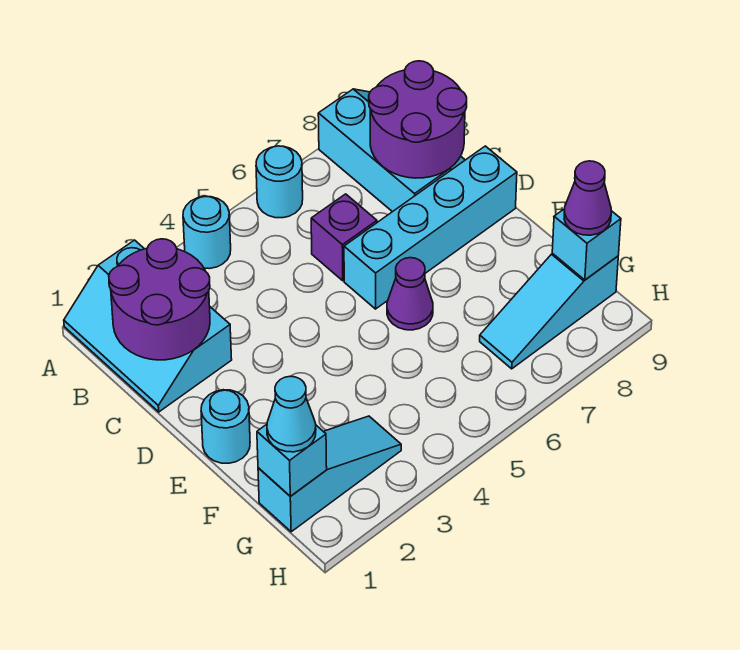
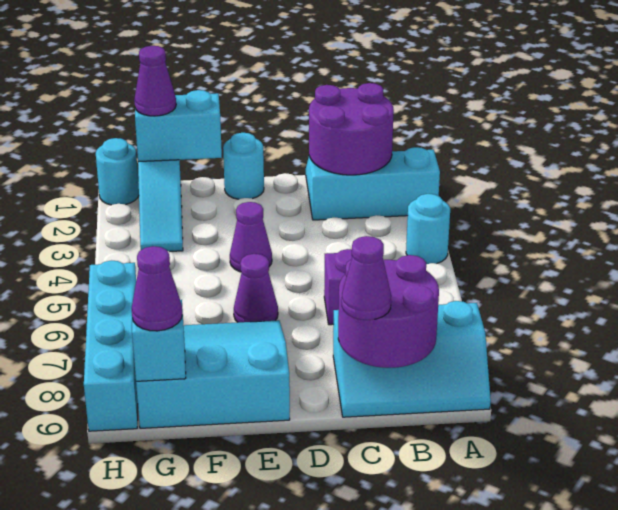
cyan 1x1 round brick [256,146,303,218] -> cyan 1x1 round brick moved to [96,138,139,205]
none -> purple 1x1 cone [342,236,391,320]
cyan 1x4 brick [344,146,517,309] -> cyan 1x4 brick moved to [84,261,138,431]
none -> purple 1x1 cone [230,202,272,272]
cyan 1x1 brick [257,424,327,496] -> cyan 1x2 brick [135,90,222,162]
cyan 1x1 cone [267,376,316,452] -> purple 1x1 cone [134,46,176,116]
cyan 1x3 slope [480,253,618,369] -> cyan 3x3 slope [136,320,290,428]

